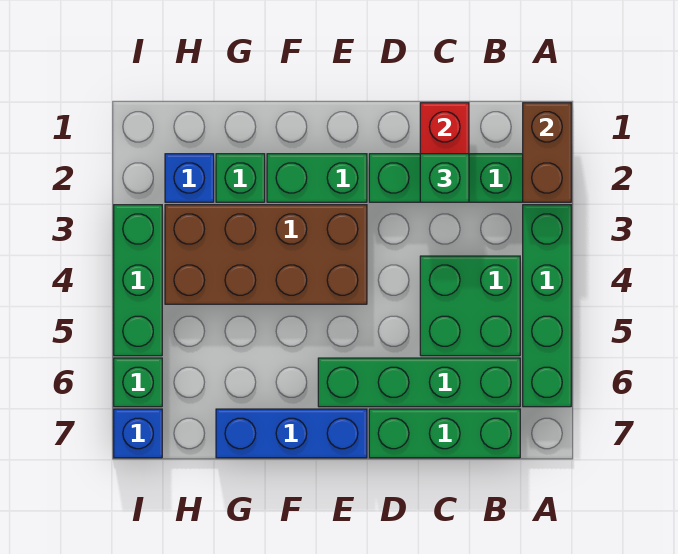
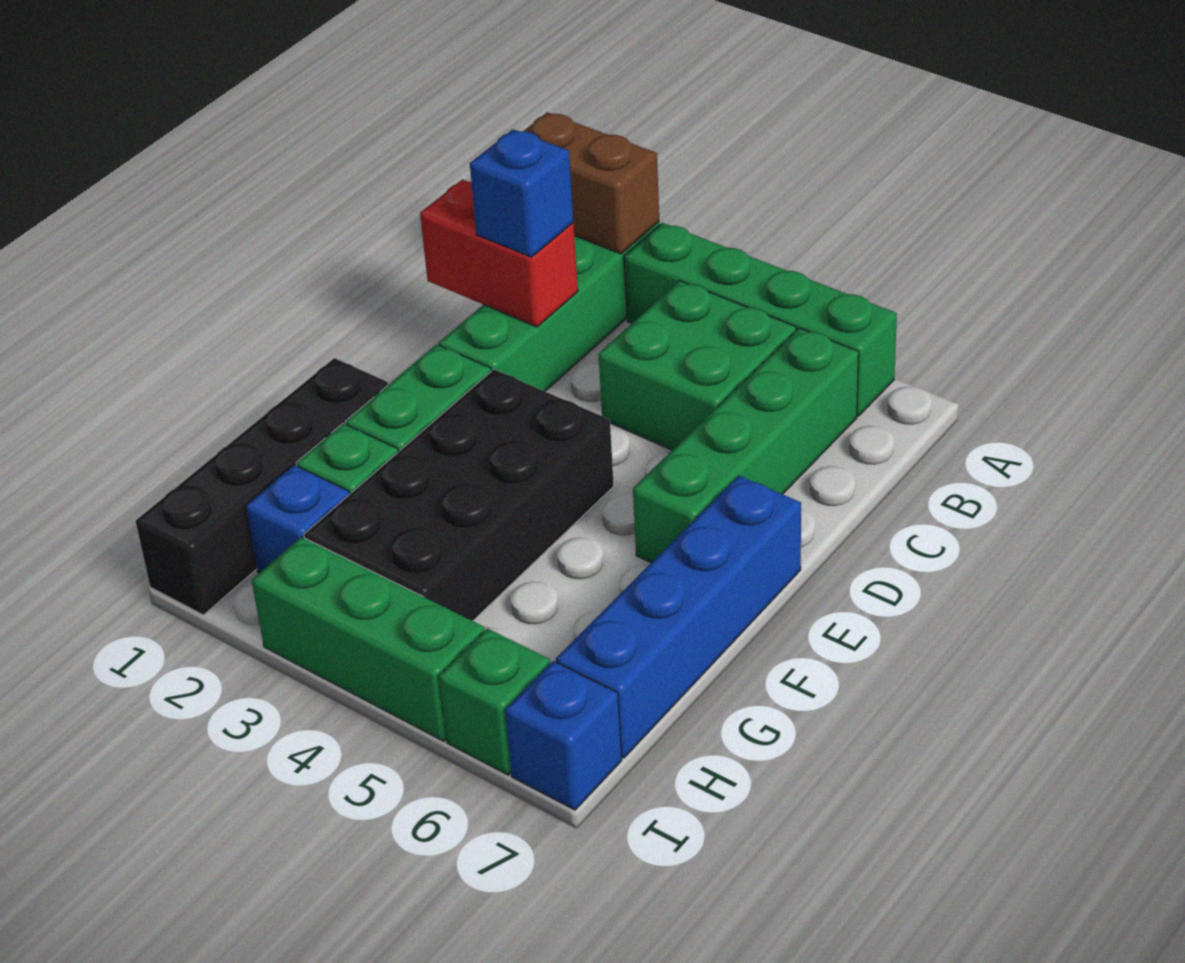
green 1x3 brick [369,409,520,458] -> none
green 1x1 brick [420,154,469,202] -> blue 1x1 brick [470,130,573,257]
brown 2x4 brick [165,205,367,304] -> black 2x4 brick [304,369,614,621]
blue 1x3 brick [216,409,367,458] -> blue 1x4 brick [556,476,801,758]
none -> black 1x4 brick [135,358,388,615]

